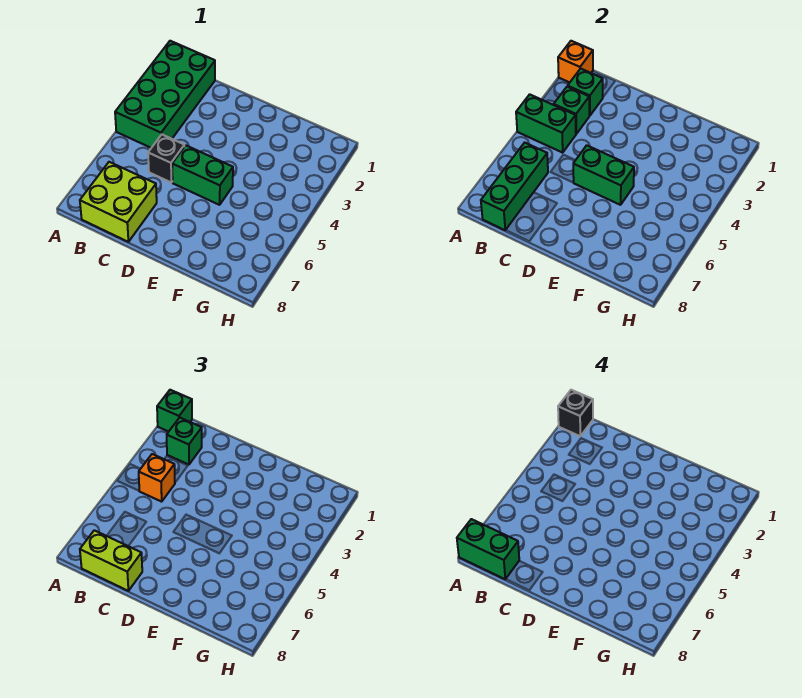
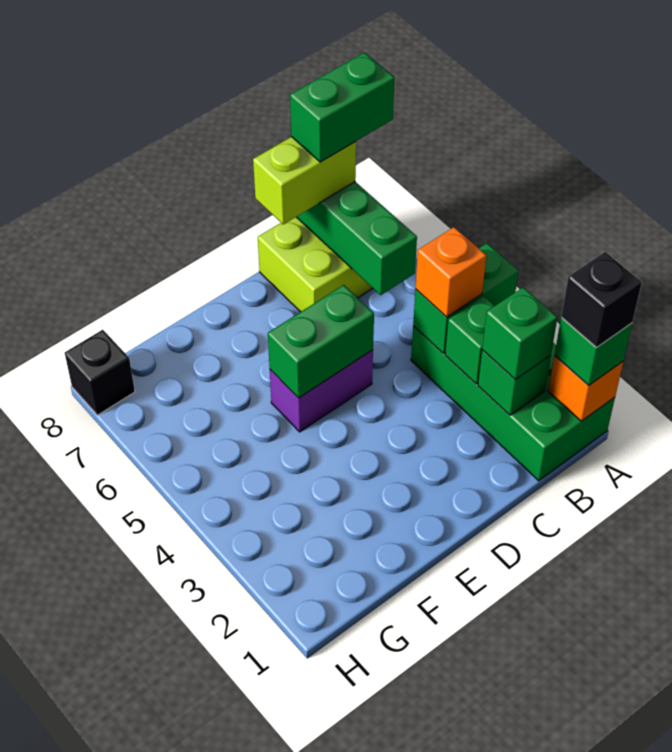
black 1x1 brick [148,134,184,182] -> black 1x1 brick moved to [65,330,135,415]
green 1x2 brick [172,145,233,205] -> purple 1x2 brick [270,350,373,432]

